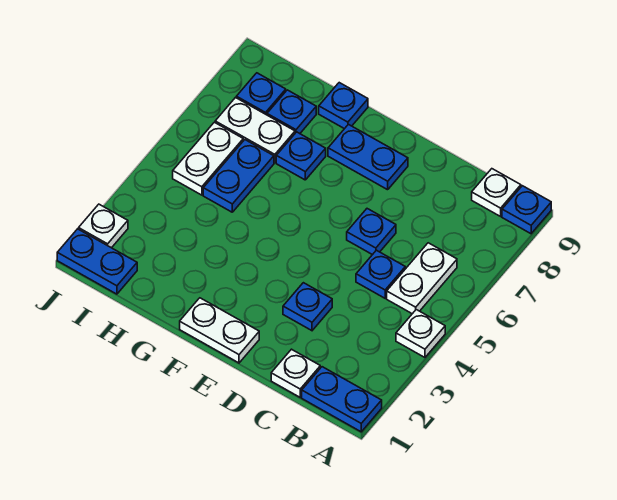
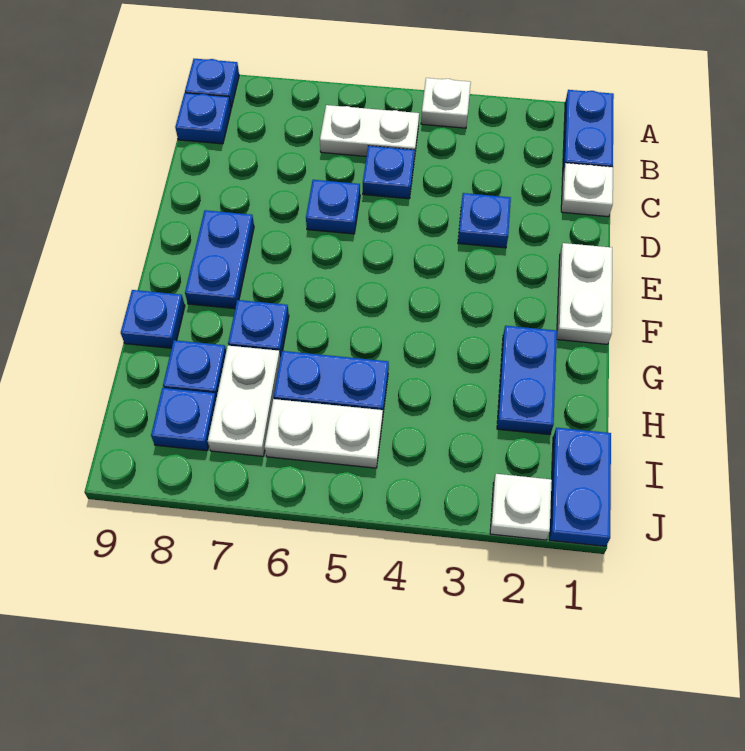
white 1x1 plate [472,169,521,216] -> blue 1x1 plate [175,93,231,144]
none -> blue 1x2 plate [497,326,557,435]

